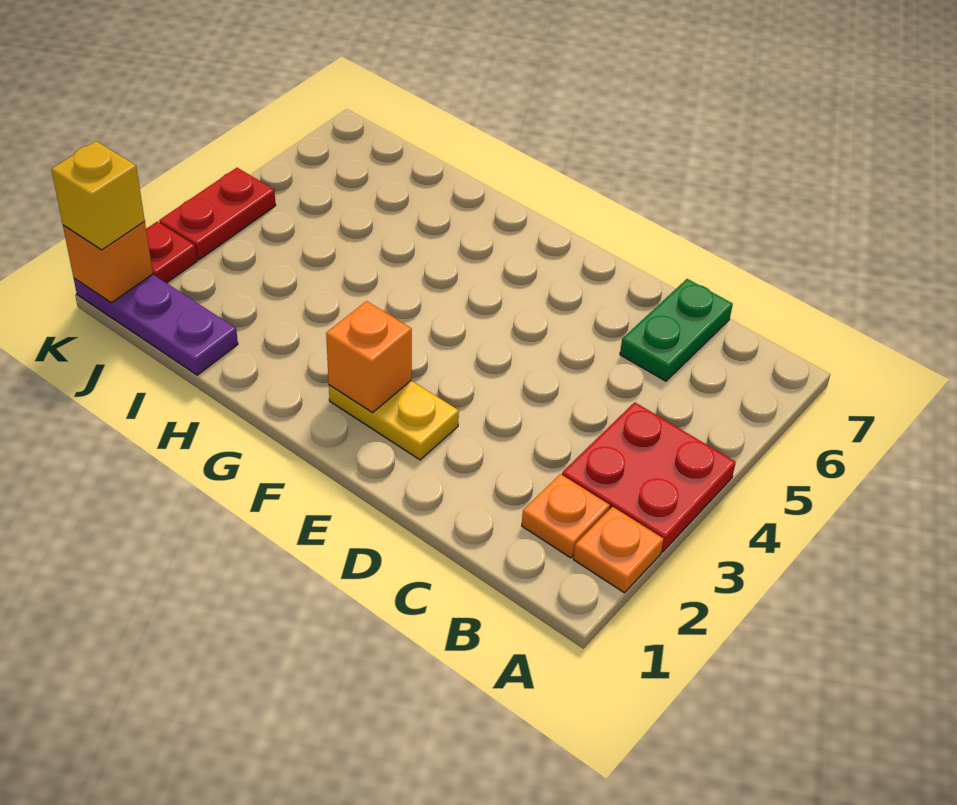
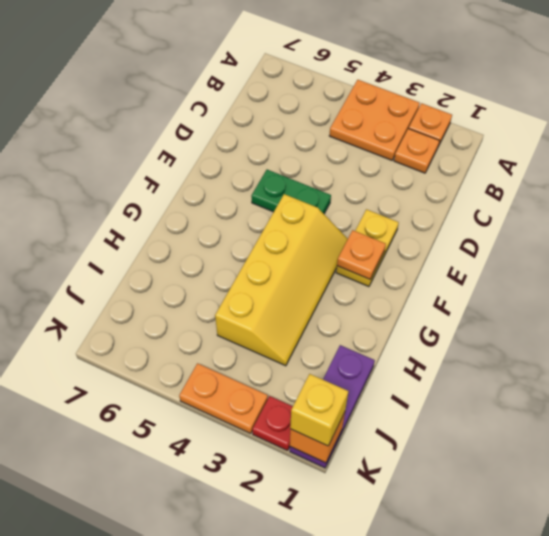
red 2x2 plate [562,402,736,552] -> orange 2x2 plate [329,80,420,160]
green 1x2 plate [620,279,733,381] -> green 1x2 plate moved to [251,170,331,214]
orange 1x1 brick [326,301,412,413] -> orange 1x1 plate [337,230,386,279]
none -> yellow 2x4 slope [215,194,348,366]
red 1x2 plate [159,168,276,260] -> orange 1x2 plate [179,363,268,433]

